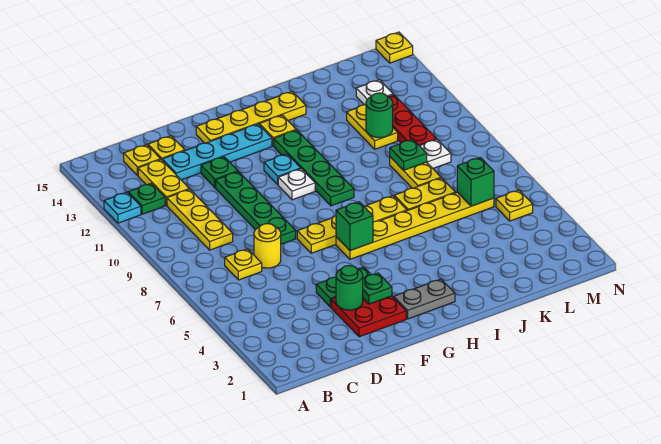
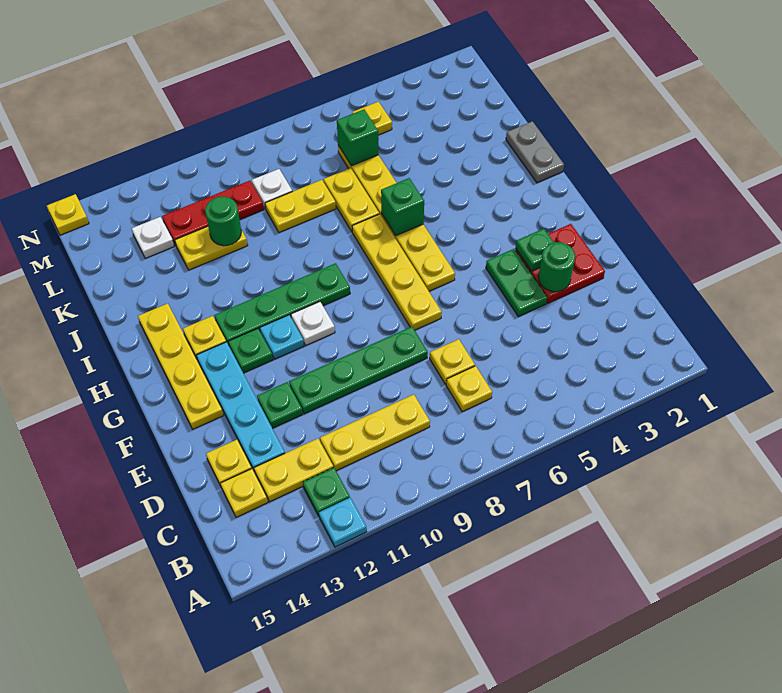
yellow 1x1 round brick [254,224,281,268] -> yellow 1x1 plate [430,339,475,384]
grey 1x2 plate [393,279,455,319] -> grey 1x2 plate moved to [506,121,564,183]
green 1x1 brick [336,202,373,251] -> green 1x1 brick moved to [381,178,424,236]
green 1x1 plate [390,139,427,170] -> green 1x1 plate moved to [228,329,273,373]

